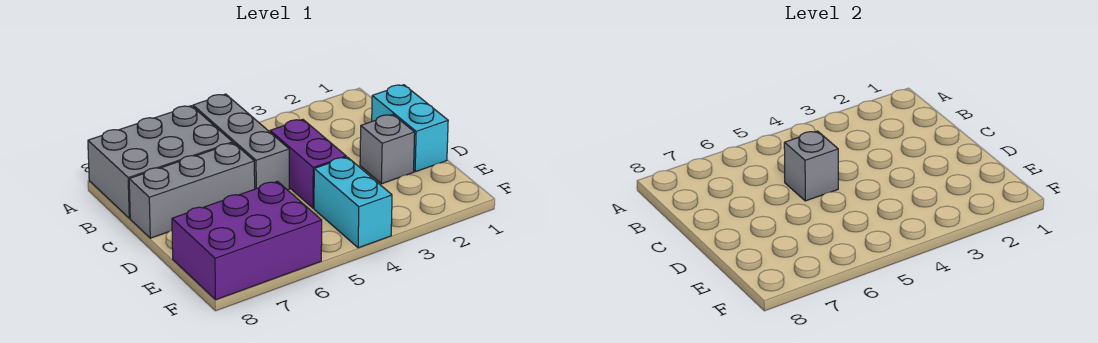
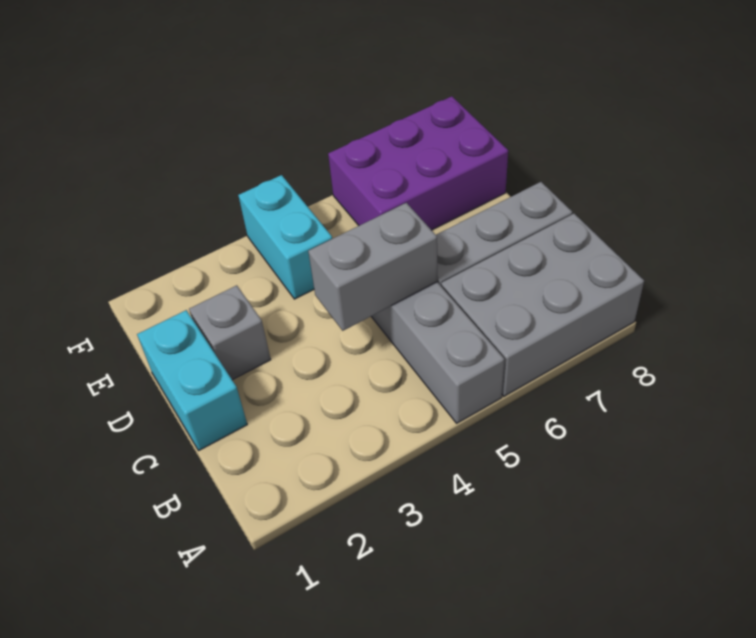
purple 1x2 brick [270,119,346,208] -> none
grey 1x1 brick [784,131,838,201] -> grey 1x2 brick [308,203,438,331]

